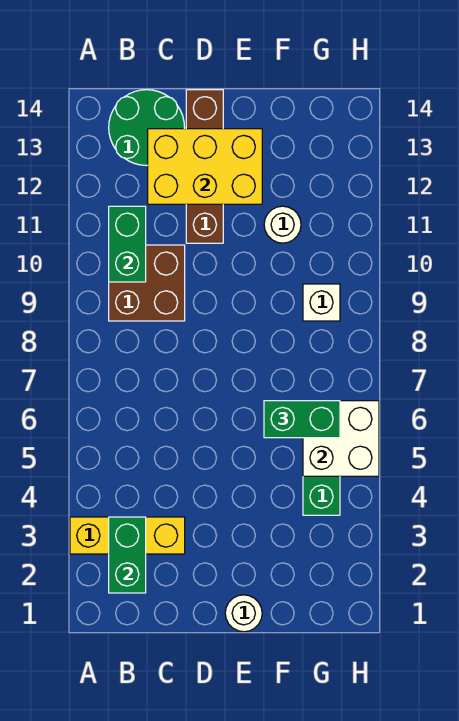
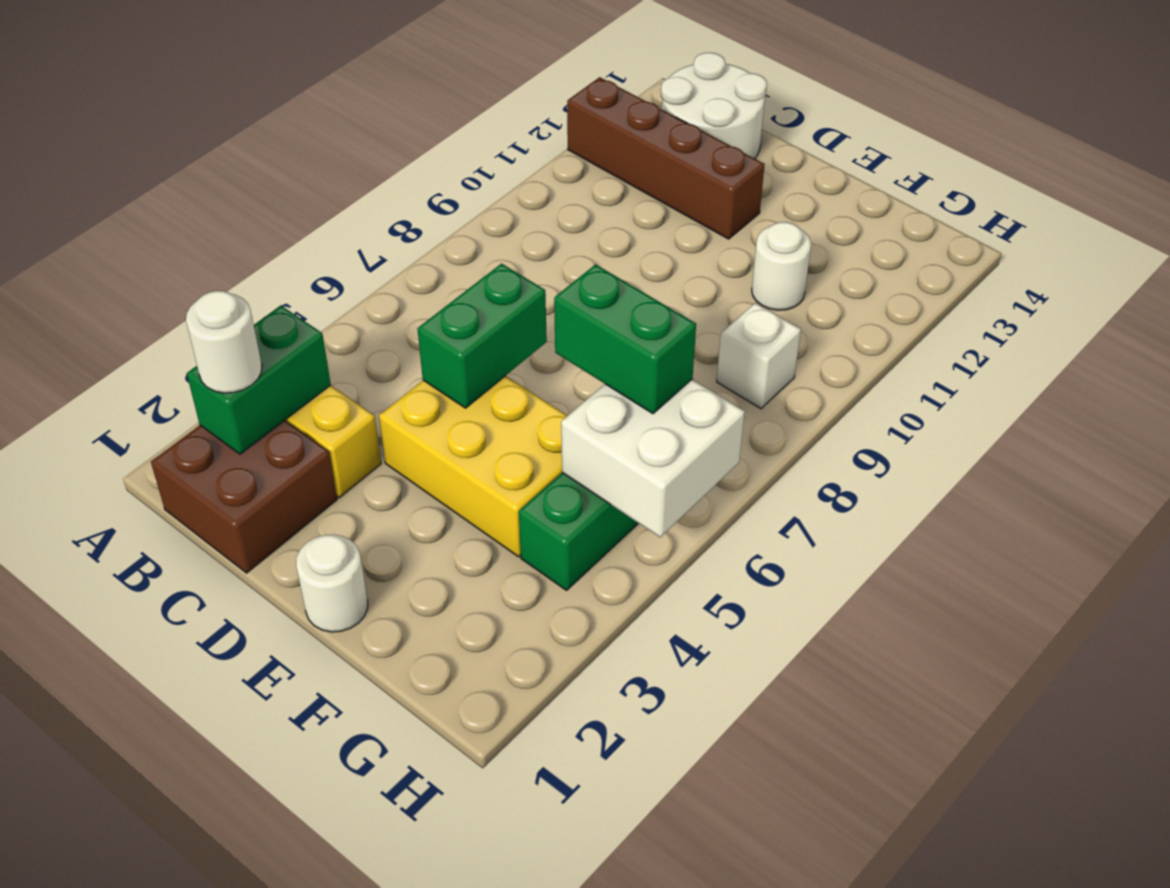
none -> white 1x1 round brick [186,291,262,393]
brown 2x2 brick [109,245,185,321] -> brown 2x2 brick moved to [151,421,337,573]
green 1x2 brick [109,206,146,282] -> green 1x2 brick moved to [417,264,547,408]
green 2x2 round brick [109,90,185,166] -> white 2x2 round brick [661,53,767,159]
yellow 2x3 brick [148,129,262,204] -> yellow 2x3 brick moved to [379,376,567,557]
brown 1x4 brick [186,90,223,243] -> brown 1x4 brick turned to [567,77,765,239]

